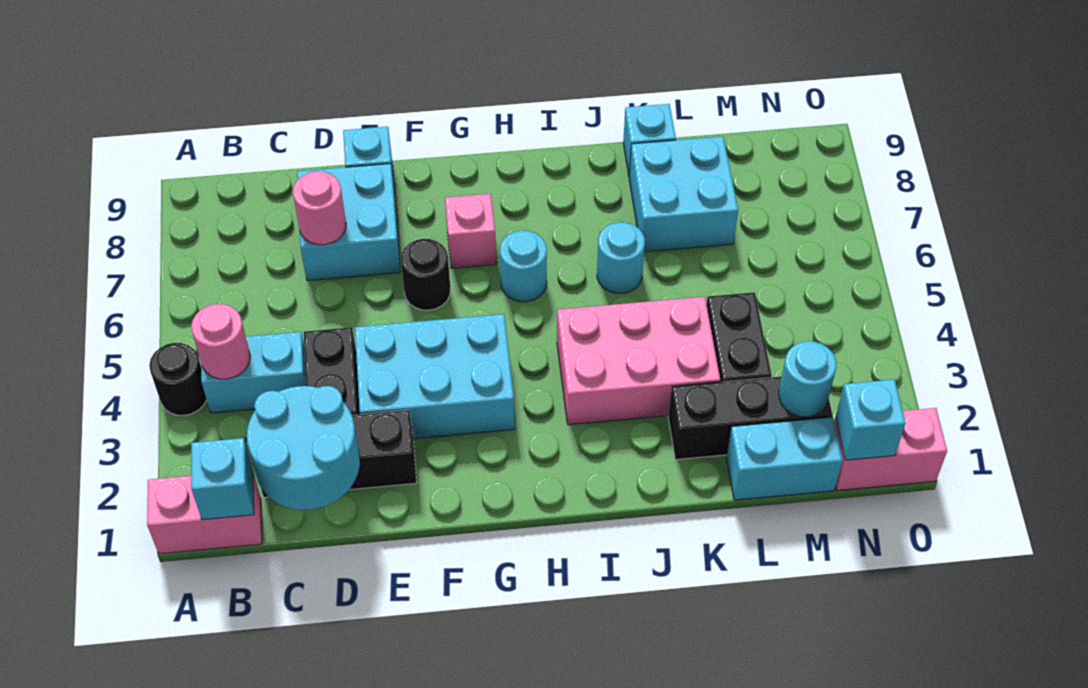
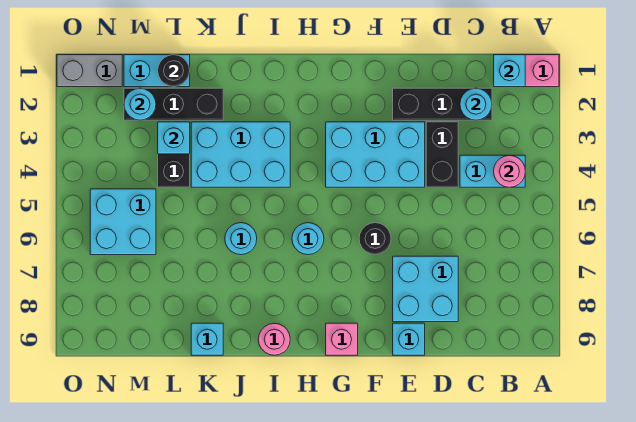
black 1x1 round brick [149,343,207,416] -> black 1x1 round brick moved to [158,55,190,87]
cyan 2x2 round brick [247,386,360,510] -> cyan 1x1 round brick [460,88,492,120]
pink 1x1 round brick [293,171,346,245] -> pink 1x1 round brick moved to [258,323,290,355]
pink 1x1 brick [445,194,496,268] -> pink 1x1 brick moved to [326,323,358,355]
pink 2x3 brick [557,297,720,425] -> cyan 2x3 brick [191,122,290,187]
cyan 2x2 brick [629,136,738,252] -> cyan 2x2 brick moved to [90,189,156,255]
pink 1x2 brick [834,408,947,491] -> grey 1x2 brick [57,55,122,87]
cyan 1x1 brick [836,379,905,460] -> cyan 1x1 brick moved to [158,122,190,154]

